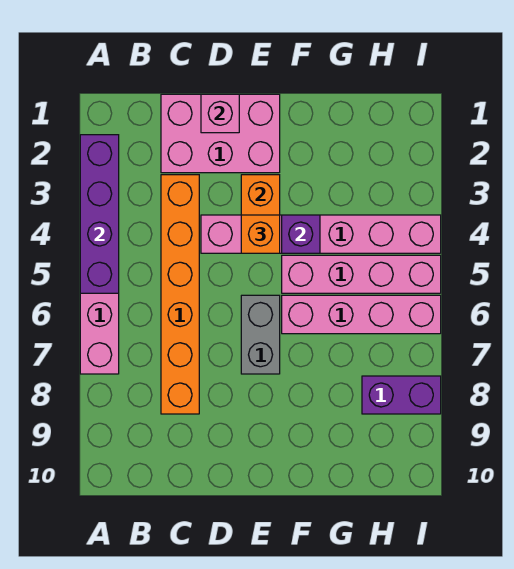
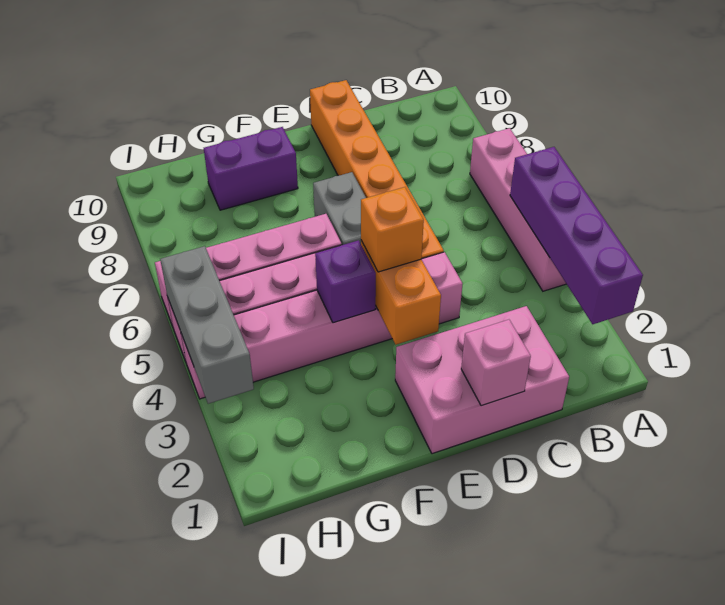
orange 1x6 brick [161,175,199,414] -> orange 1x6 brick moved to [310,80,444,259]
purple 1x2 brick [362,376,441,414] -> purple 1x2 brick moved to [204,127,298,210]
none -> grey 1x3 brick [160,246,254,404]

